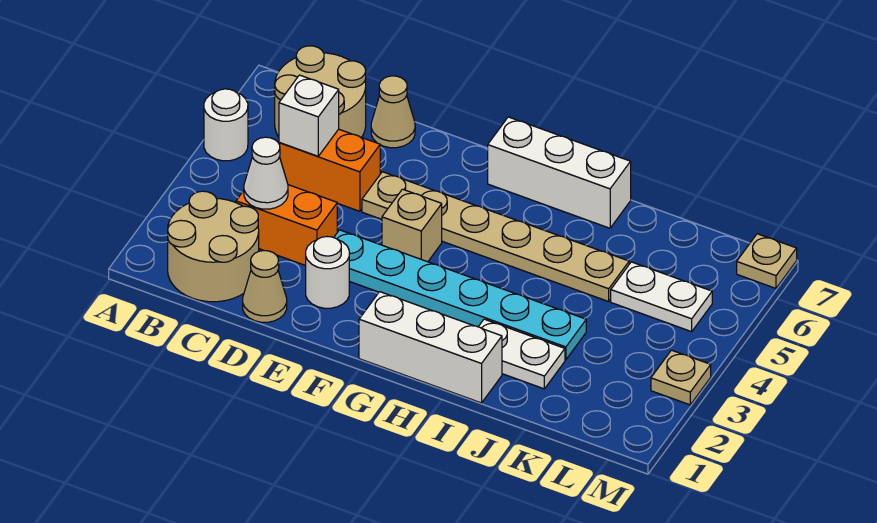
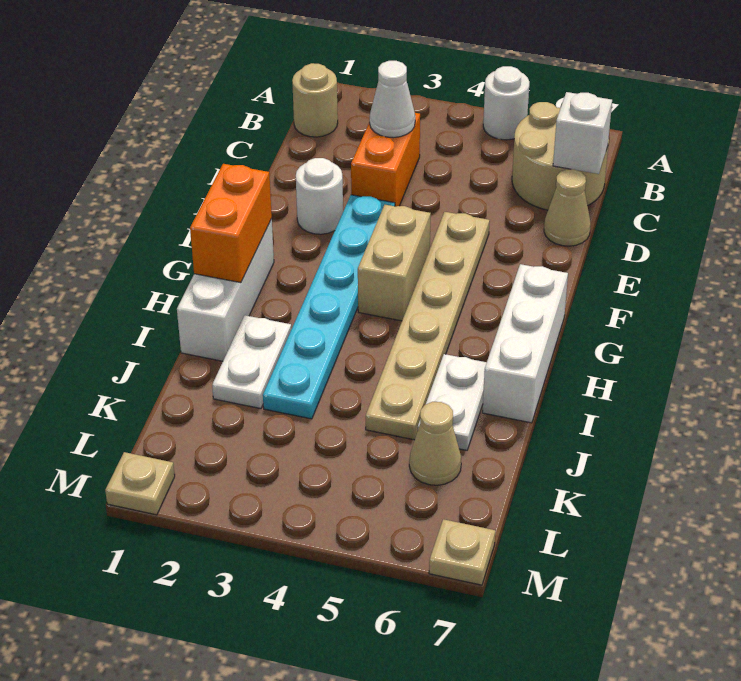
tan 2x2 round brick [168,191,259,302] -> tan 1x1 round brick [292,63,338,137]
orange 1x2 brick [279,129,380,211] -> orange 1x2 brick moved to [190,164,272,283]
white 1x1 brick [279,75,339,156] -> white 1x1 brick moved to [553,92,612,174]
tan 1x1 cone [243,251,287,322] -> tan 1x1 cone moved to [409,402,461,485]
tan 1x1 brick [382,189,442,262] -> tan 1x2 brick [358,205,431,321]
white 1x2 plate [611,262,712,332] -> white 1x2 plate moved to [418,354,487,450]
tan 1x1 plate [651,350,711,405] -> tan 1x1 plate moved to [105,452,175,515]

